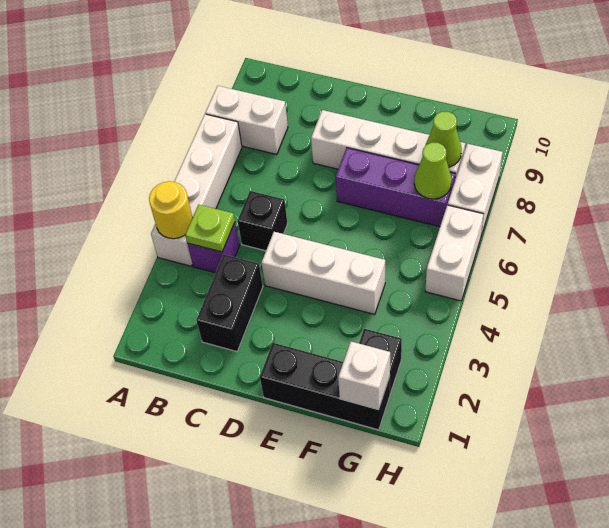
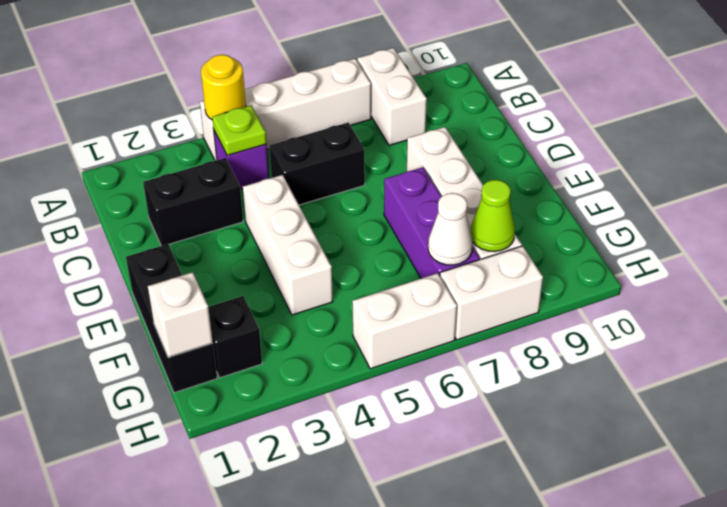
black 1x1 brick [238,191,287,251] -> black 1x2 brick [269,122,365,205]
lime 1x1 cone [414,142,452,199] -> white 1x1 cone [428,193,473,265]

